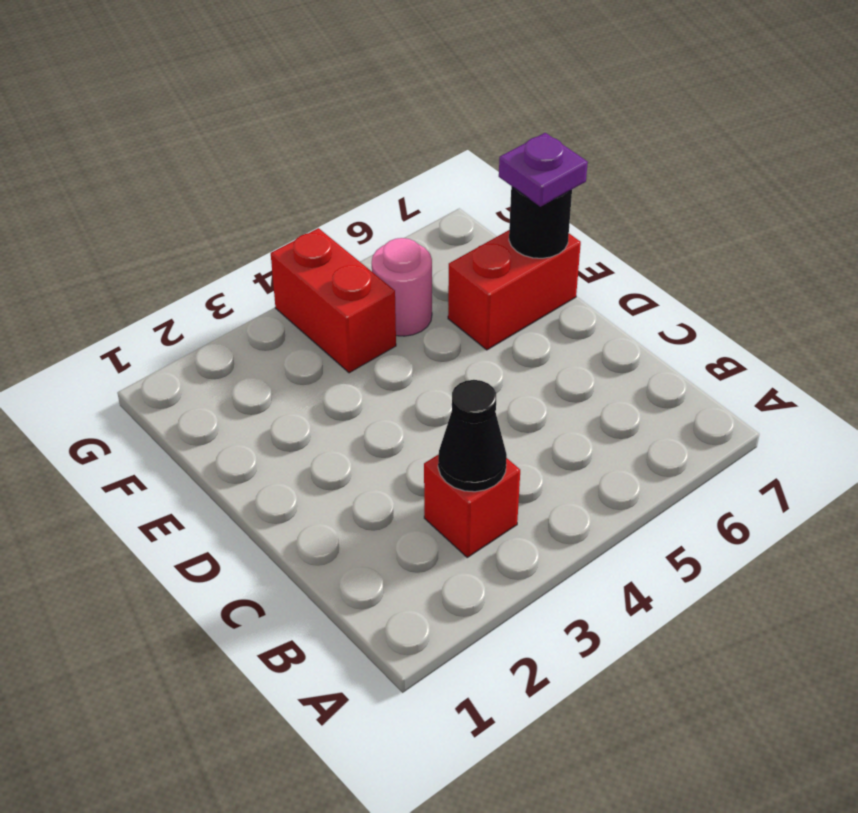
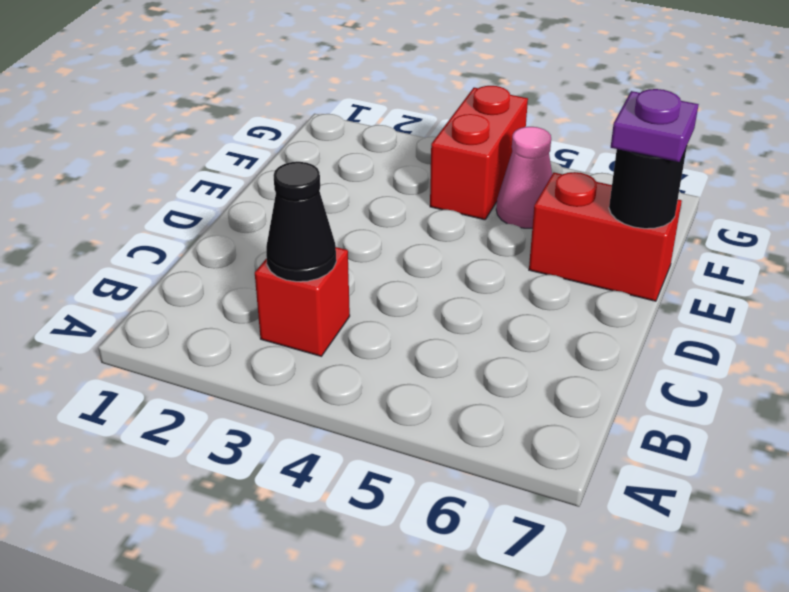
pink 1x1 round brick [372,238,432,336] -> pink 1x1 cone [496,127,552,228]

